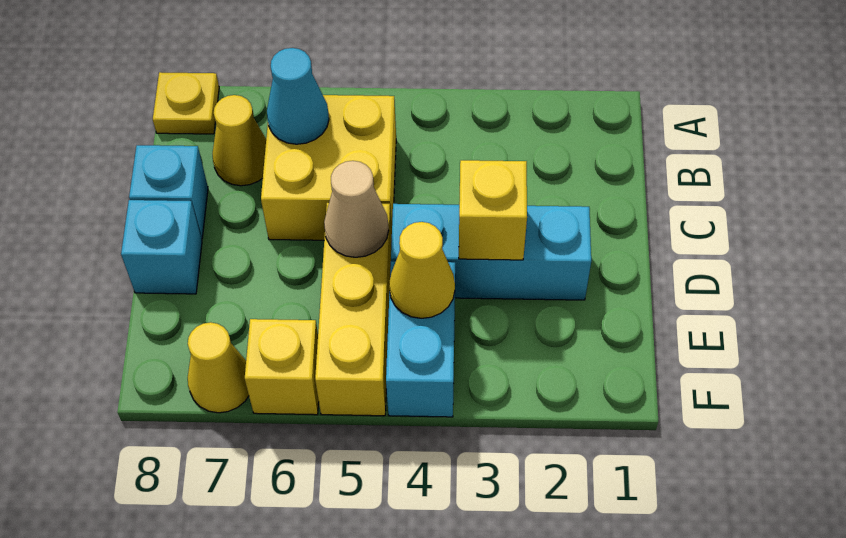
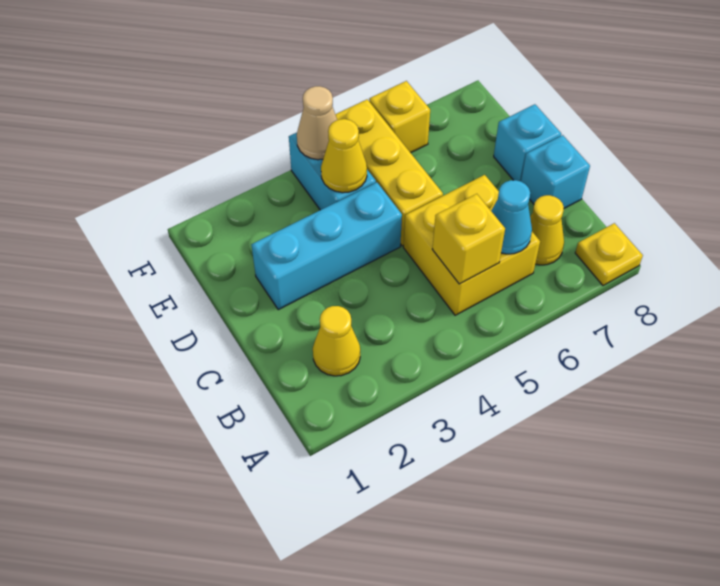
yellow 1x1 brick [459,160,527,260] -> yellow 1x1 brick moved to [432,194,505,284]
tan 1x1 cone [324,161,389,257] -> tan 1x1 cone moved to [297,86,337,160]
yellow 1x1 cone [188,322,249,413] -> yellow 1x1 cone moved to [313,306,360,376]

